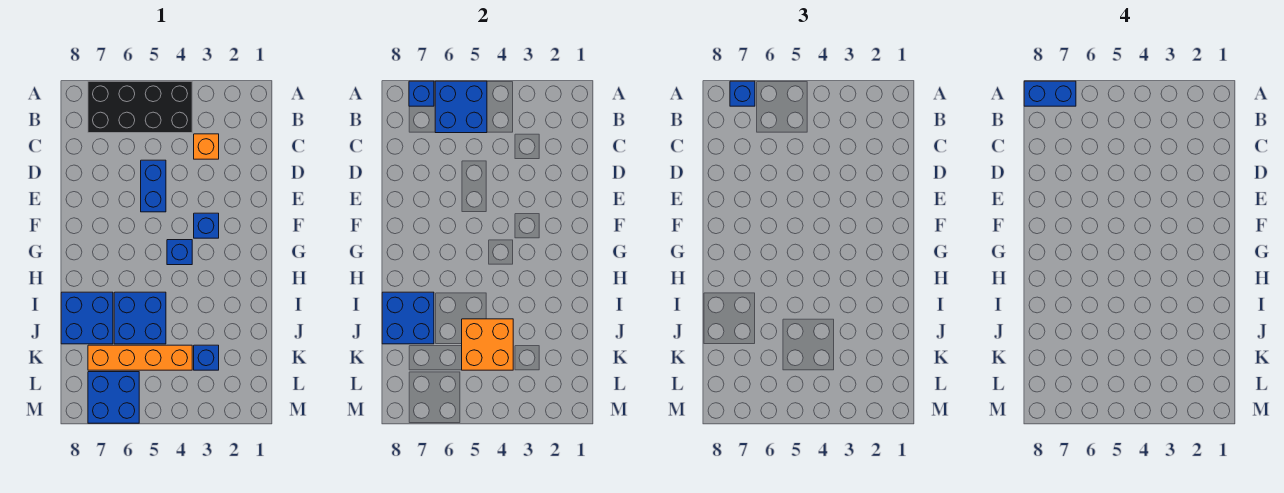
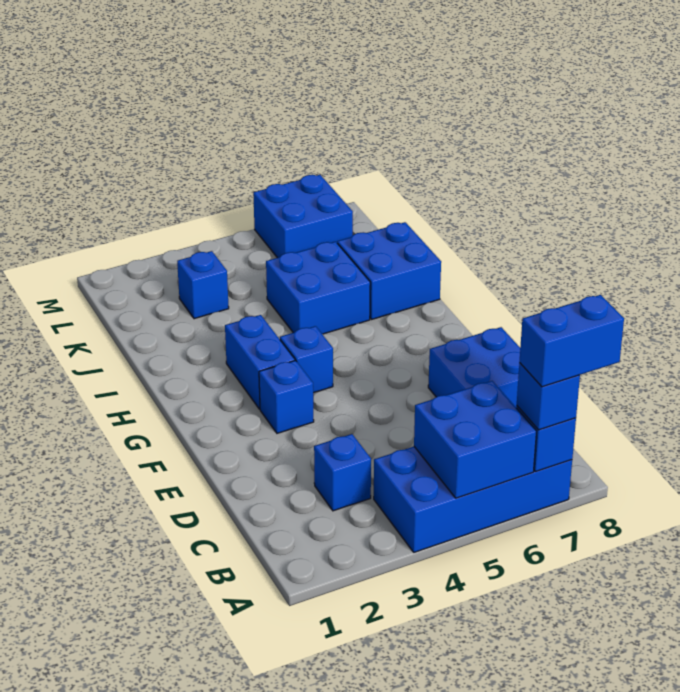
black 2x4 brick [88,81,192,133] -> blue 2x4 brick [374,447,572,552]
orange 1x1 brick [194,134,219,159] -> blue 1x1 brick [314,434,371,511]
blue 1x2 brick [141,160,166,212] -> blue 1x2 brick moved to [225,315,295,409]
blue 2x2 brick [382,292,434,344] -> blue 2x2 brick moved to [428,327,520,407]
orange 2x2 brick [462,319,513,370] -> none
orange 1x4 brick [88,345,192,370] -> none

